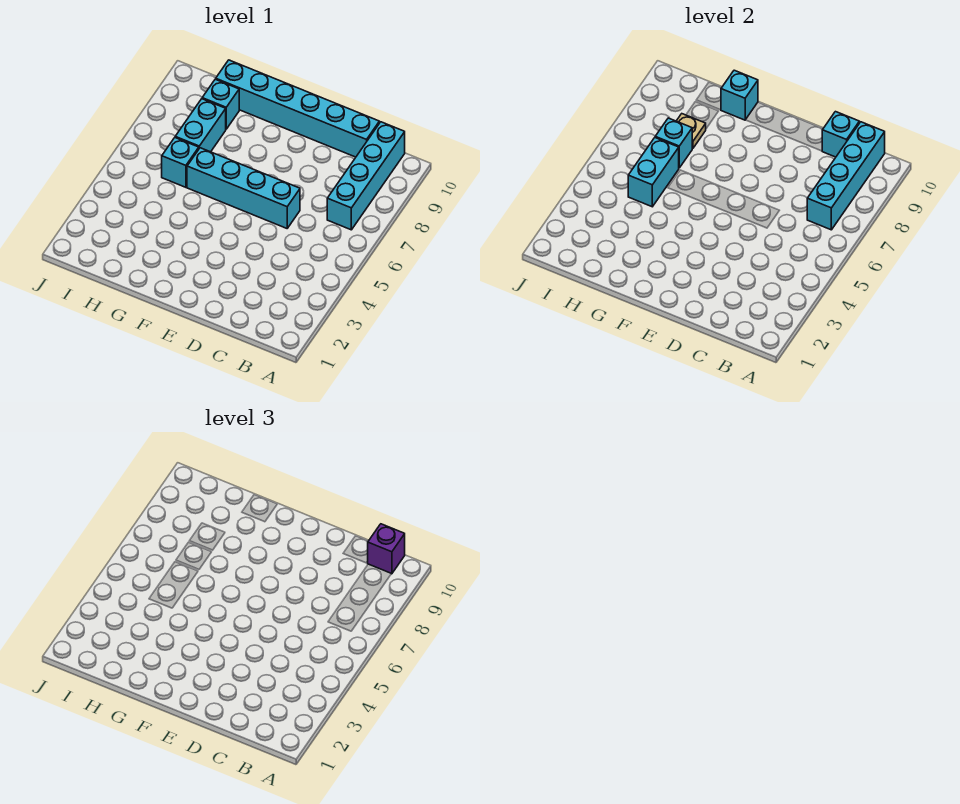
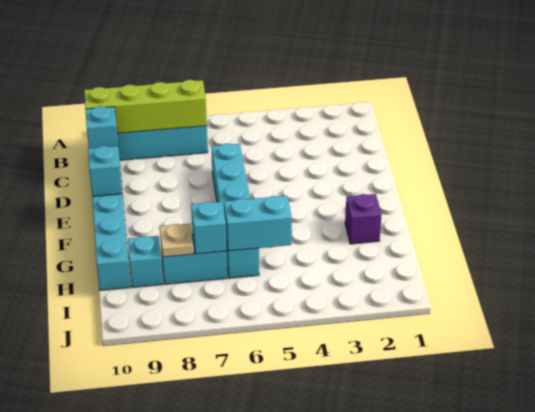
cyan 1x4 brick [807,122,885,230] -> lime 1x4 brick [84,80,207,133]
purple 1x1 brick [367,524,405,574] -> purple 1x1 brick moved to [345,194,382,244]
cyan 1x1 brick [721,70,758,120] -> cyan 1x1 brick moved to [88,146,122,196]

